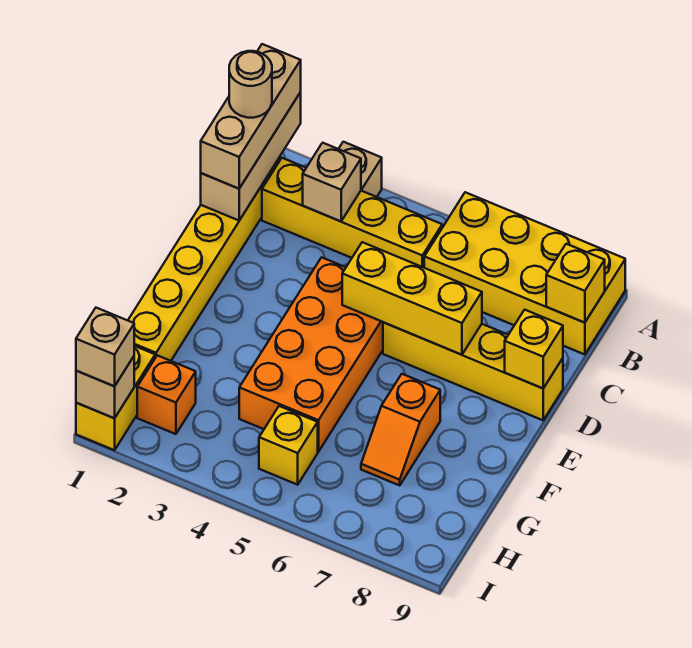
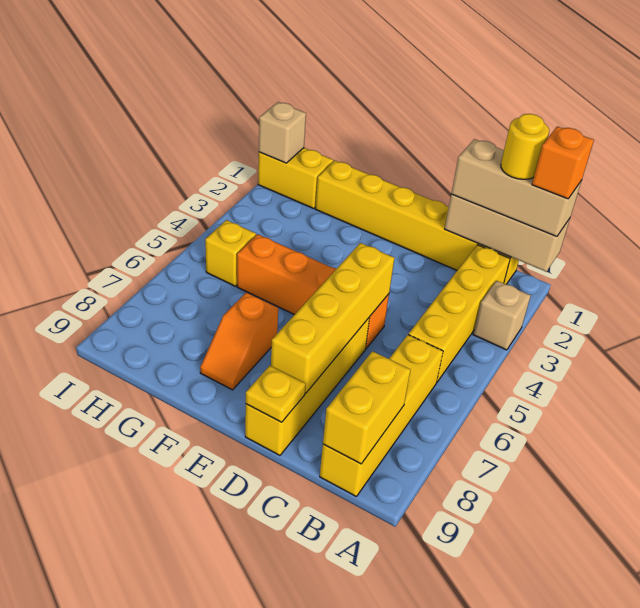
yellow 2x4 brick [424,192,625,355] -> yellow 1x4 brick [320,335,443,497]
tan 1x1 round brick [229,51,272,118] -> yellow 1x1 round brick [501,114,549,179]
tan 1x1 brick [303,143,361,221] -> none
yellow 1x1 brick [546,244,605,323] -> yellow 1x2 brick [323,351,411,464]
orange 2x4 brick [239,257,383,452] -> orange 1x4 brick [237,234,389,348]
yellow 1x3 brick [342,242,482,355] -> yellow 1x4 brick [271,243,394,393]
yellow 1x1 brick [505,310,563,388] -> yellow 1x1 plate [246,366,306,422]
orange 1x2 slope [361,374,440,485] -> orange 1x2 slope turned to [200,292,278,390]
orange 1x1 brick [137,355,196,434] -> orange 1x1 brick moved to [532,126,594,199]
tan 1x1 brick [76,308,134,386] -> none

